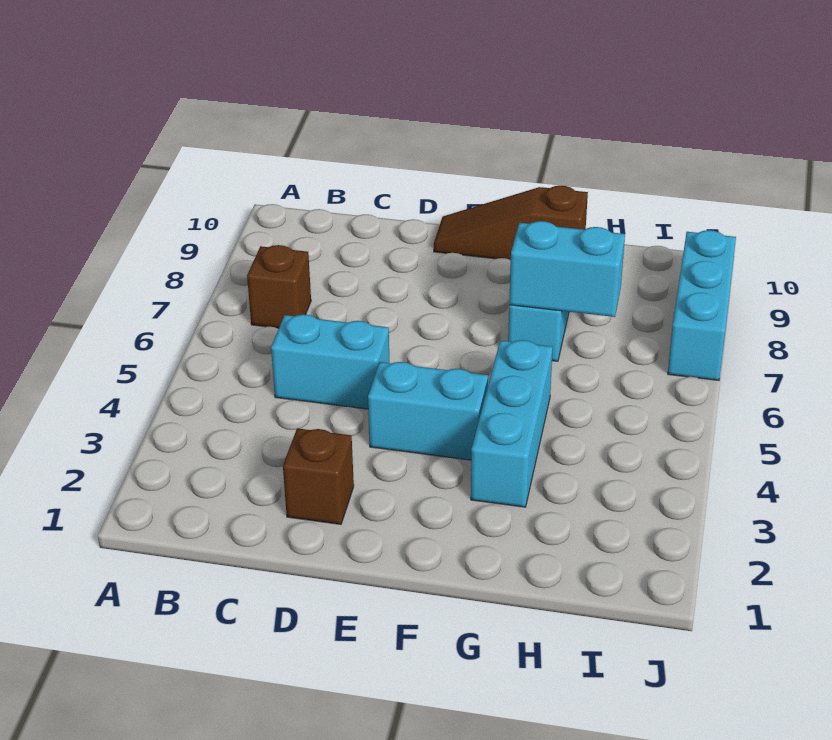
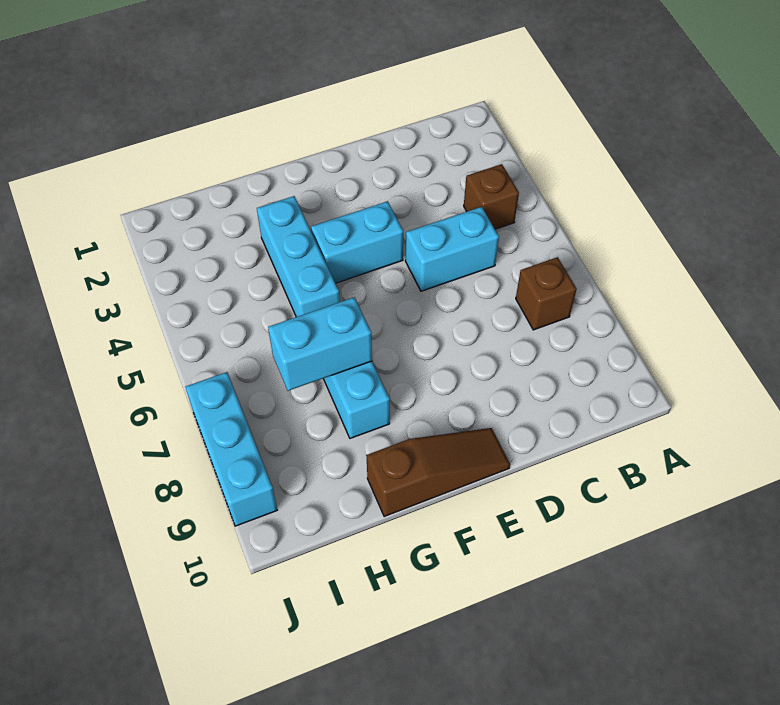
brown 1x1 brick [283,428,354,524] -> brown 1x1 brick moved to [464,164,519,229]

